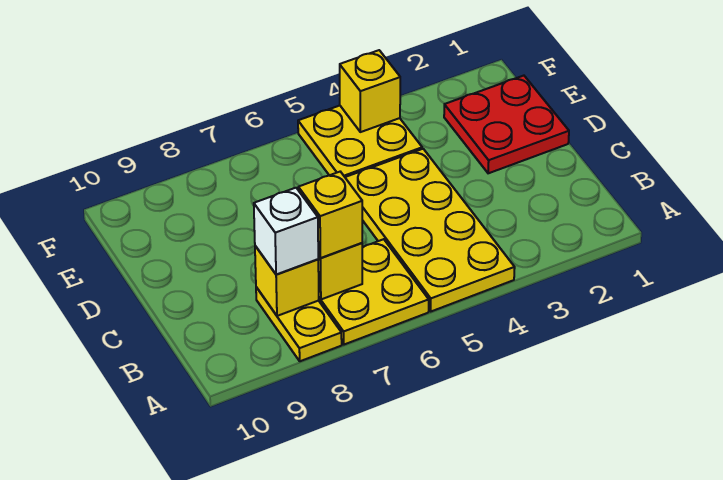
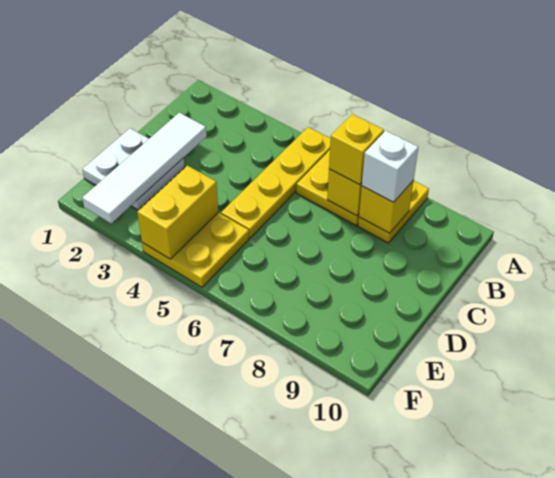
yellow 2x4 plate [345,149,515,311] -> yellow 1x4 plate [221,127,331,238]
none -> white 1x4 tile [82,113,207,223]
red 2x2 plate [444,76,569,173] -> white 2x2 plate [82,128,185,210]
yellow 1x1 brick [340,50,400,132] -> yellow 1x2 brick [137,166,218,259]

